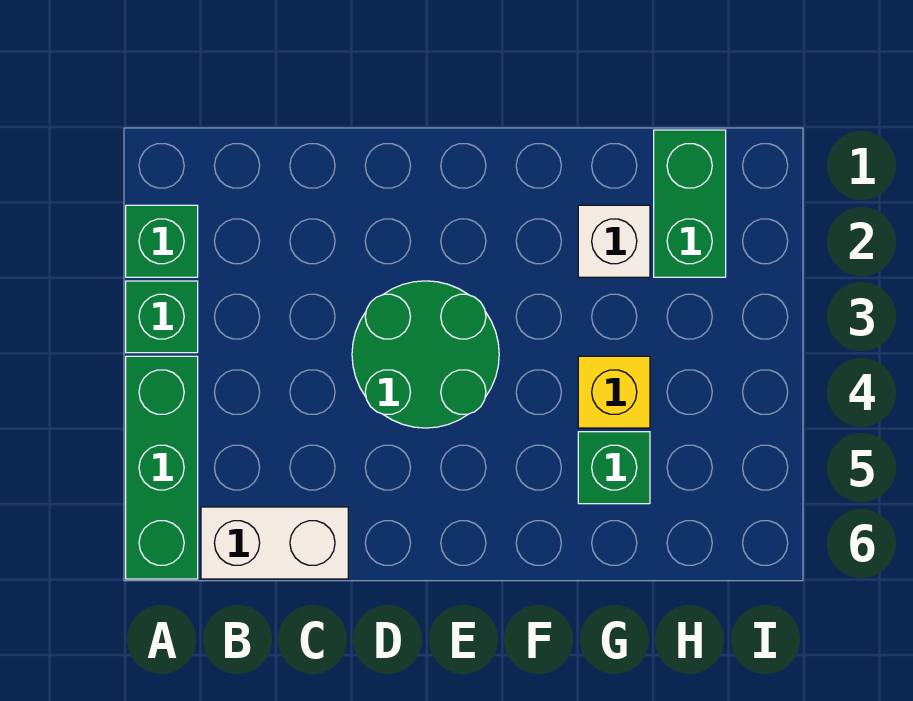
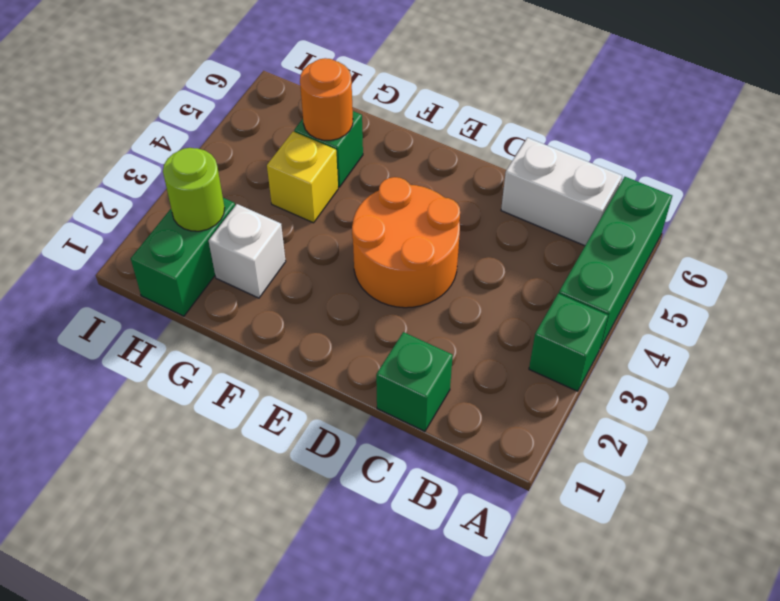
green 1x1 brick [126,205,198,277] -> green 1x1 brick moved to [376,332,453,431]
green 2x2 round brick [352,281,499,428] -> orange 2x2 round brick [352,177,460,308]
none -> orange 1x1 round brick [300,58,353,140]
none -> lime 1x1 round brick [163,148,224,231]

